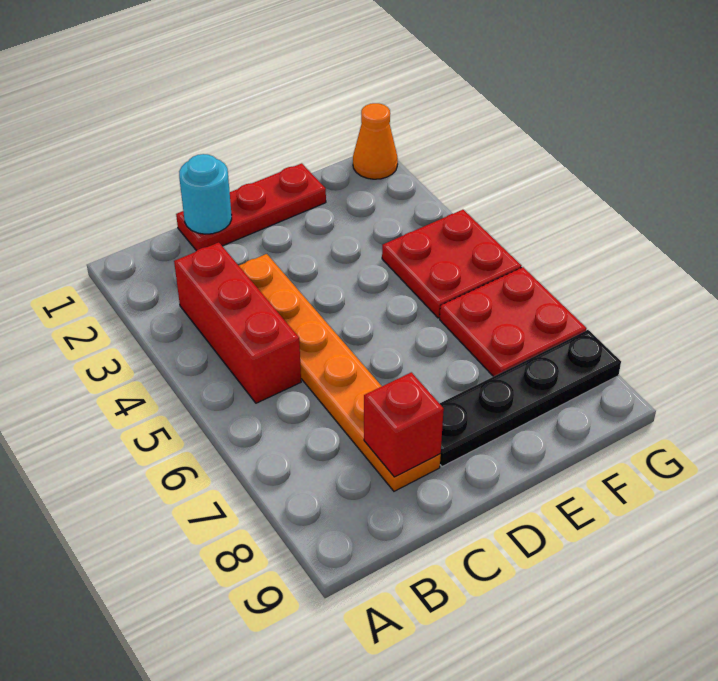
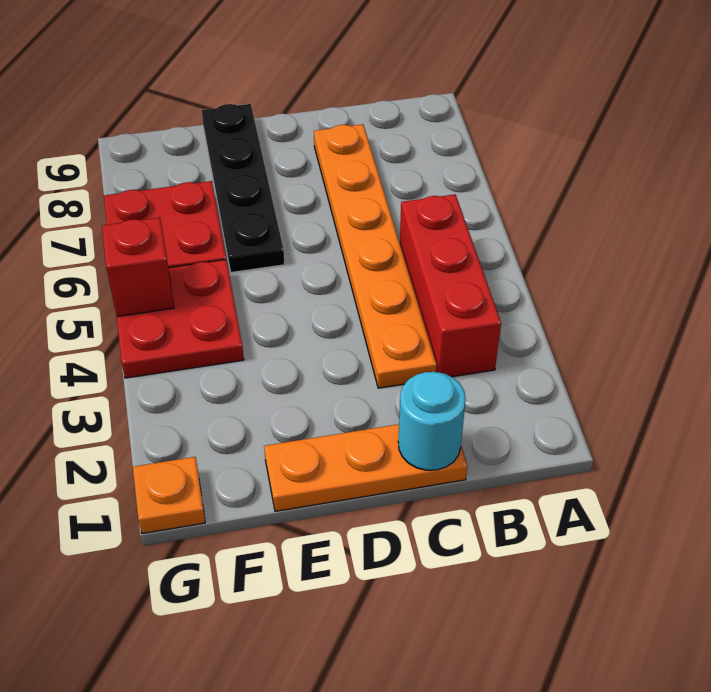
red 1x3 plate [176,163,326,251] -> orange 1x3 plate [264,424,467,511]
red 1x1 brick [364,372,444,477] -> red 1x1 brick moved to [102,218,174,316]
black 1x4 plate [439,330,621,467] -> black 1x4 plate turned to [202,104,285,272]
orange 1x1 cone [353,103,398,179] -> orange 1x1 plate [133,457,205,534]

